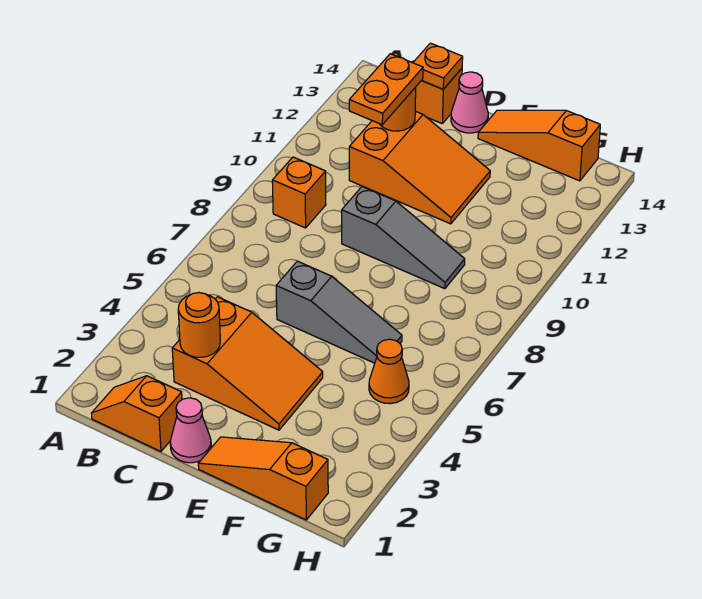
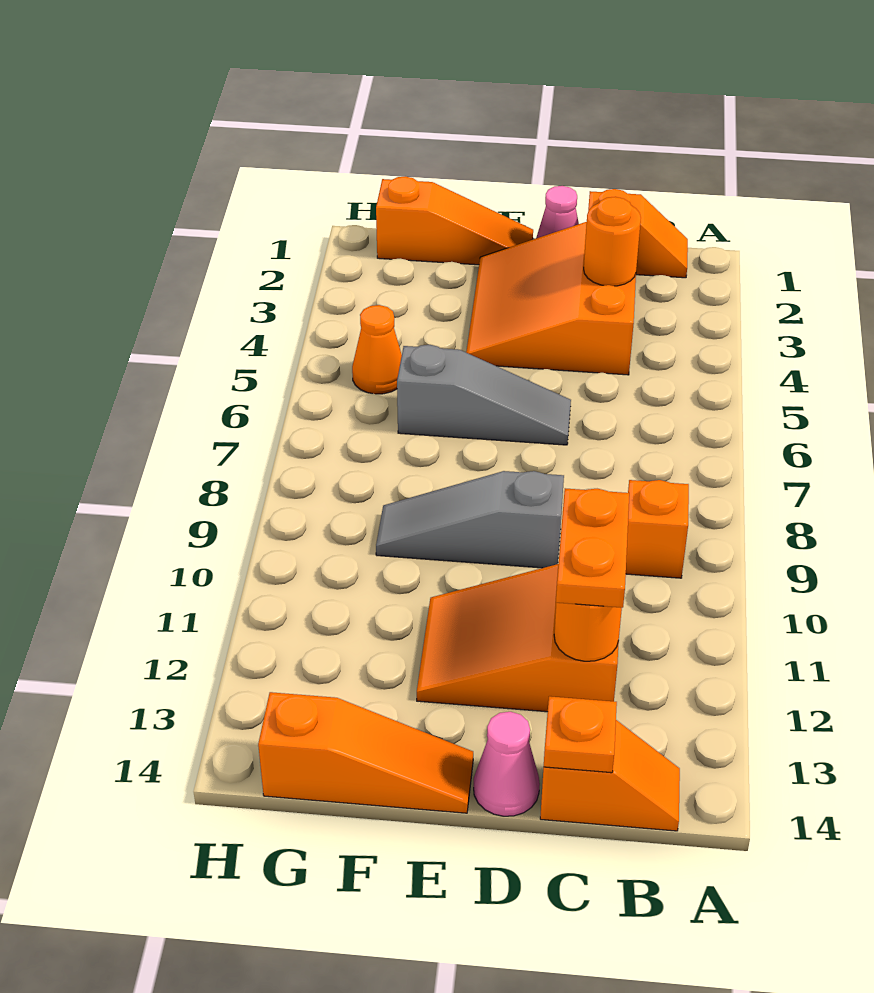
orange 2x3 slope [172,297,323,430] -> orange 3x3 slope [466,222,636,375]
grey 1x3 slope [276,261,402,363] -> grey 1x3 slope turned to [397,345,571,445]

